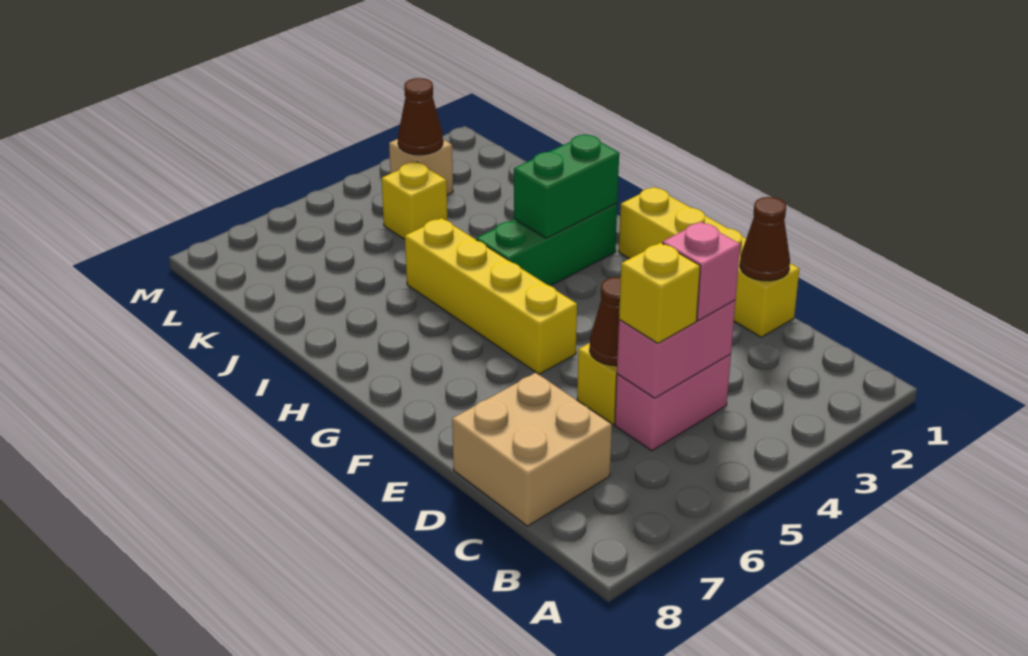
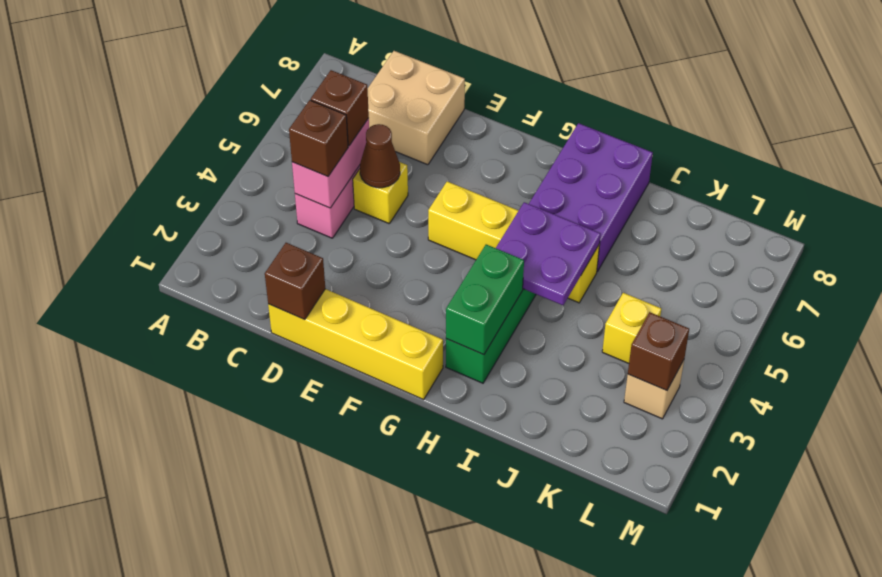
pink 1x1 brick [663,222,740,321] -> brown 1x1 brick [289,100,348,177]
yellow 1x1 brick [619,243,700,343] -> brown 1x1 brick [311,70,369,146]
brown 1x1 cone [740,197,790,281] -> brown 1x1 brick [265,243,325,320]
none -> purple 2x2 plate [496,202,601,305]
none -> purple 2x3 brick [529,123,653,272]
brown 1x1 cone [398,78,443,155] -> brown 1x1 brick [628,312,689,390]

